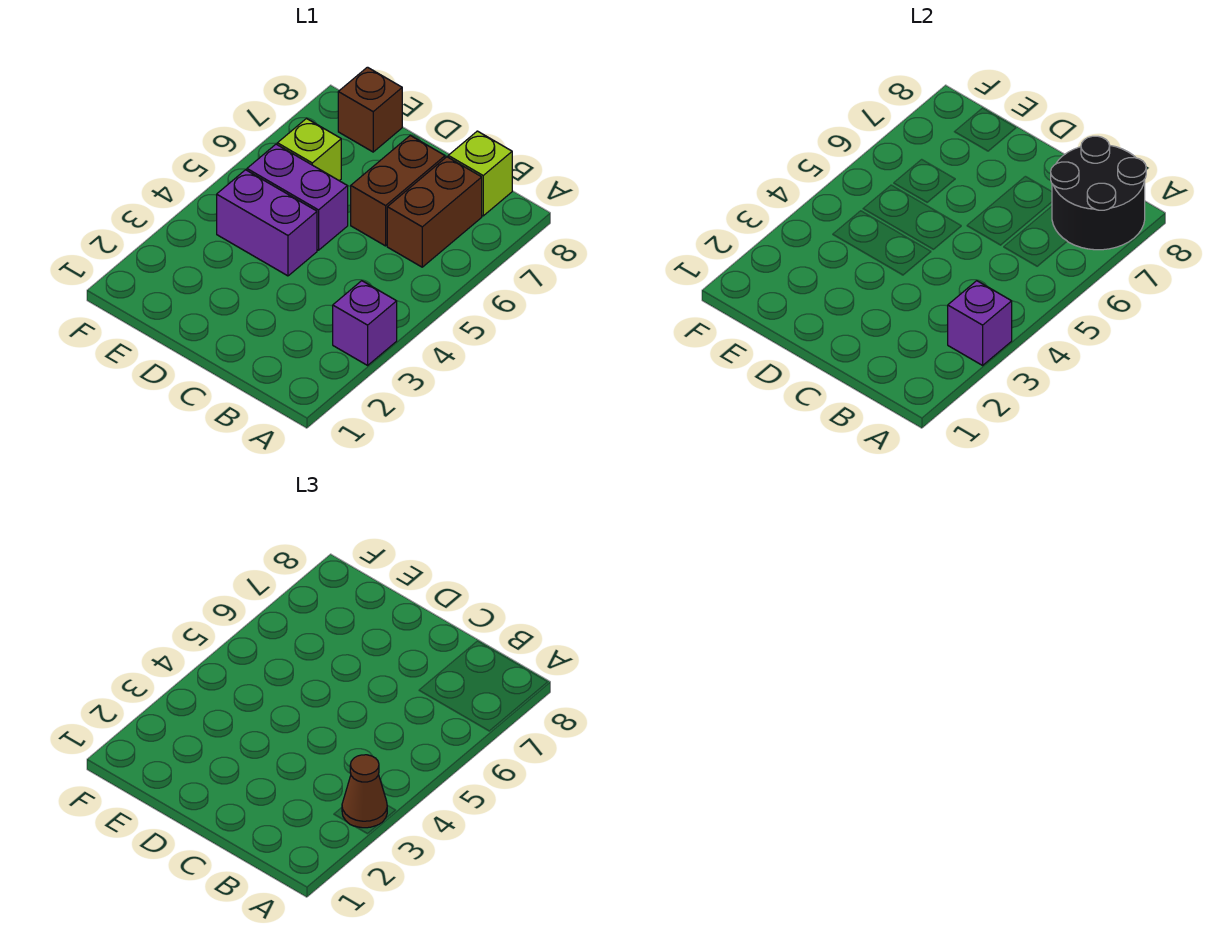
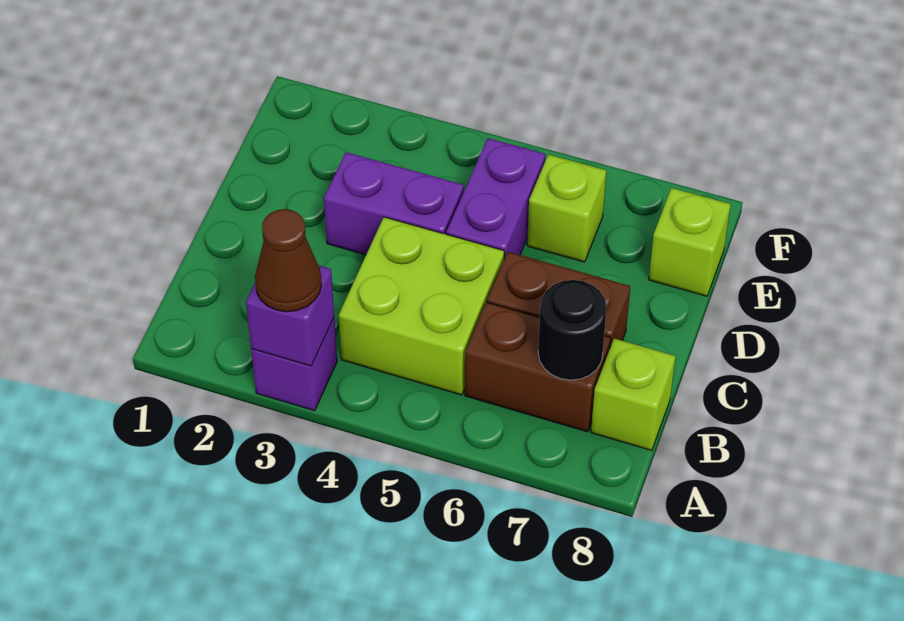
black 2x2 round brick [1051,136,1146,250] -> black 1x1 round brick [538,280,607,380]
none -> lime 2x2 brick [339,217,504,395]
purple 1x2 brick [217,170,317,276] -> purple 1x2 brick turned to [324,152,464,255]
brown 1x1 brick [338,67,402,152] -> lime 1x1 brick [649,188,731,296]

